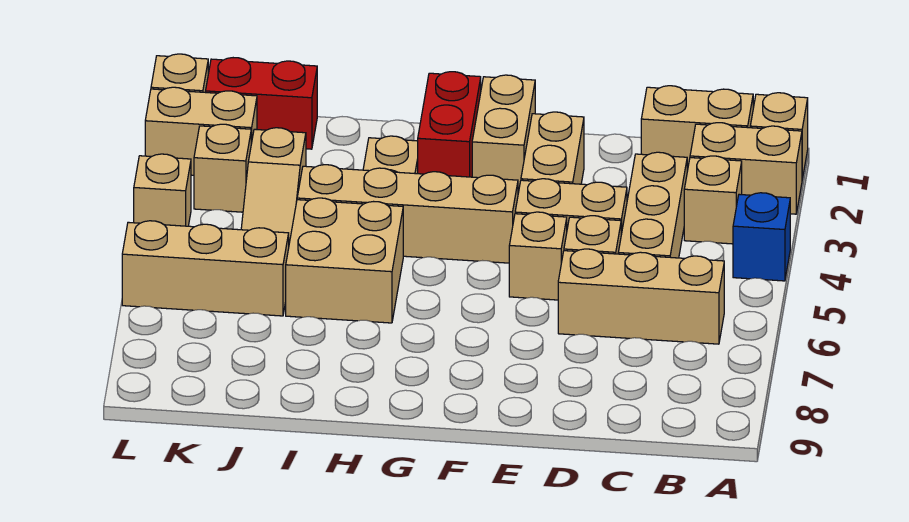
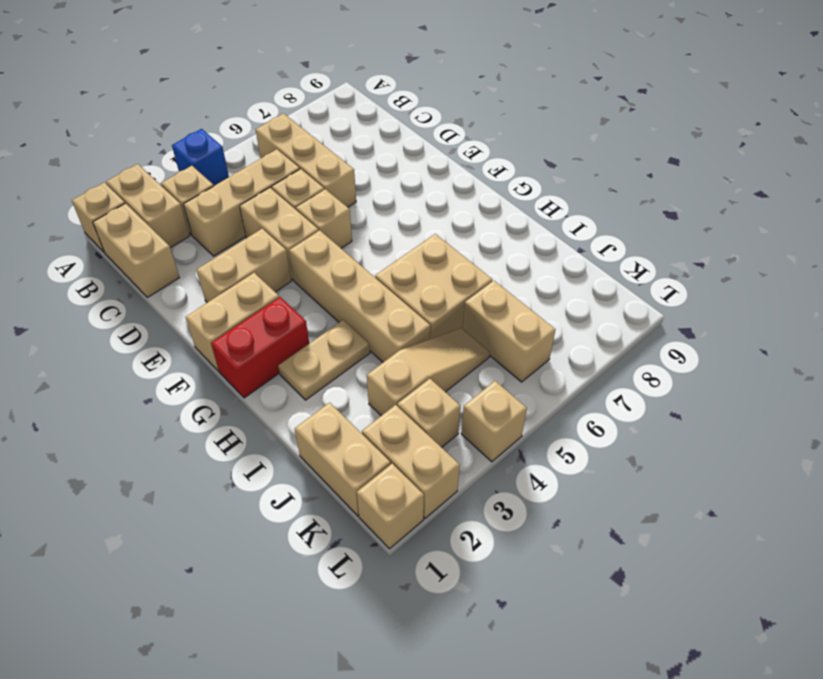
red 1x2 brick [206,58,317,149] -> tan 1x2 brick [295,403,391,516]
tan 1x3 brick [122,221,289,316] -> tan 1x2 brick [463,281,555,382]

